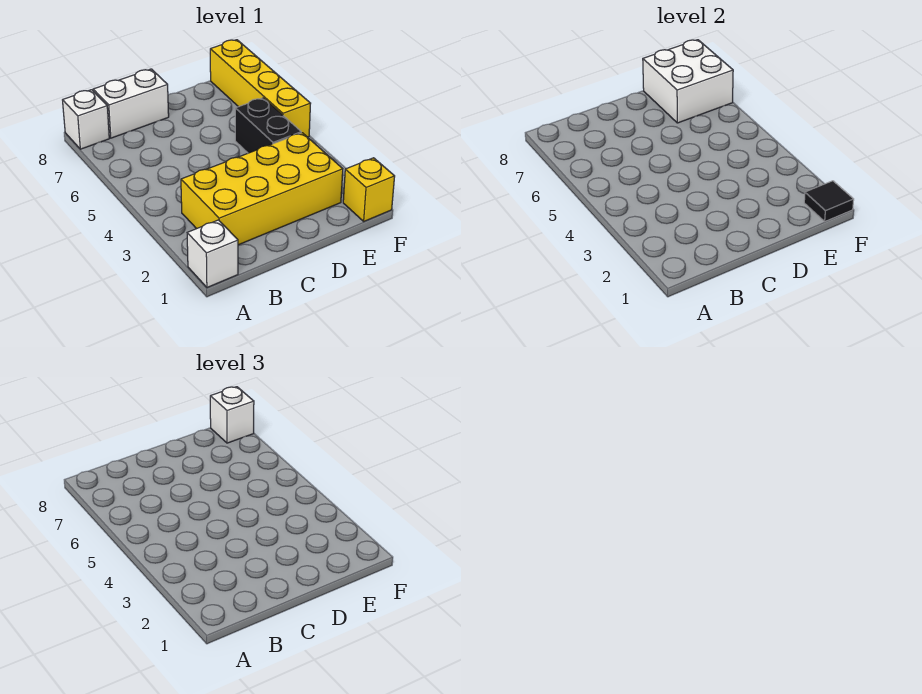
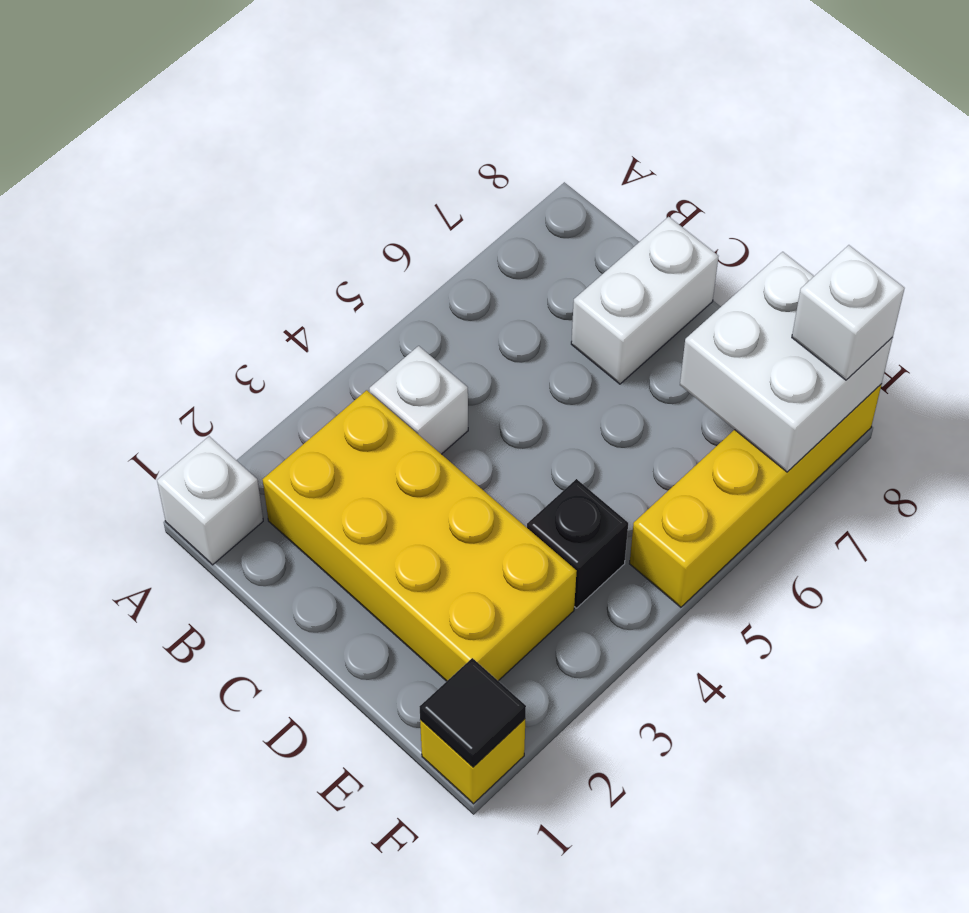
white 1x1 brick [63,90,109,149] -> white 1x1 brick moved to [369,346,468,454]
white 1x2 brick [93,69,169,138] -> white 1x2 brick turned to [571,217,719,384]
black 1x2 brick [235,98,301,153] -> black 1x1 brick [527,479,628,608]

